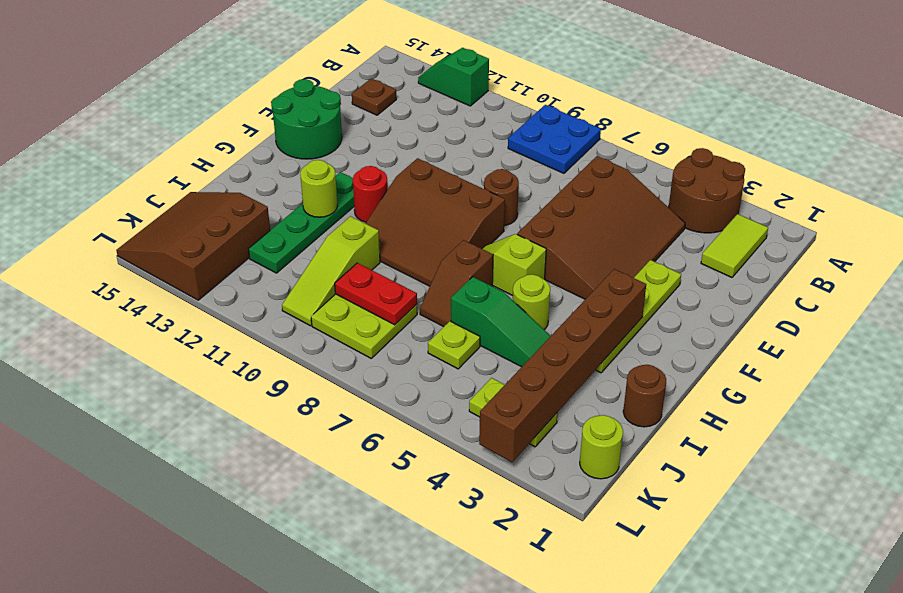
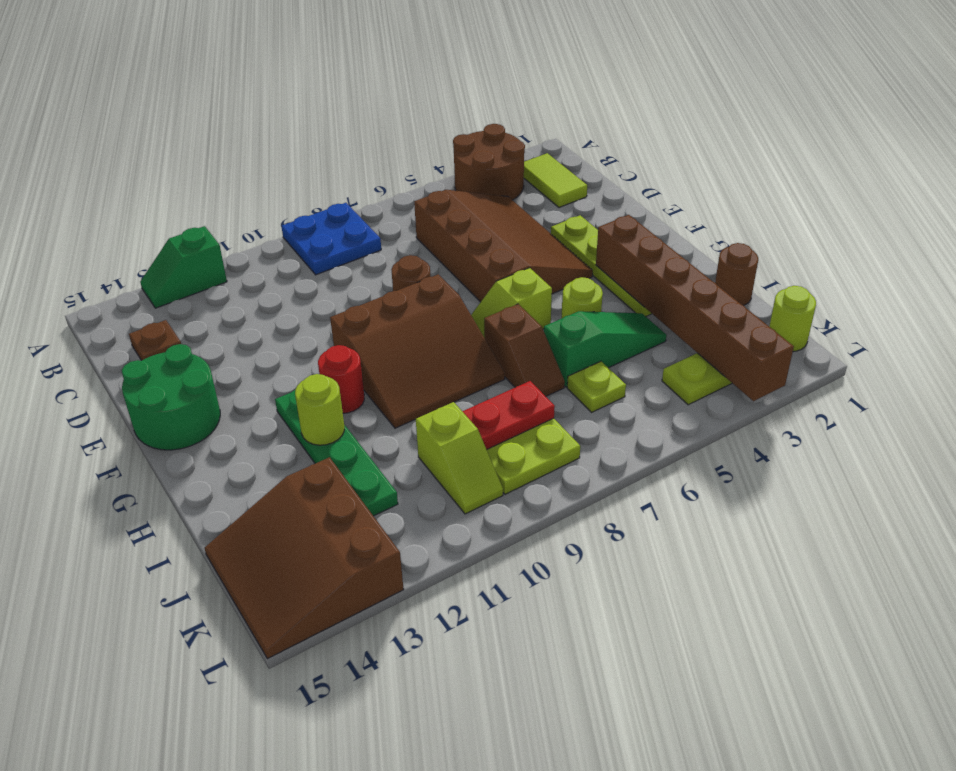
lime 1x3 slope [282,216,380,326] -> lime 1x2 slope [416,402,503,514]

